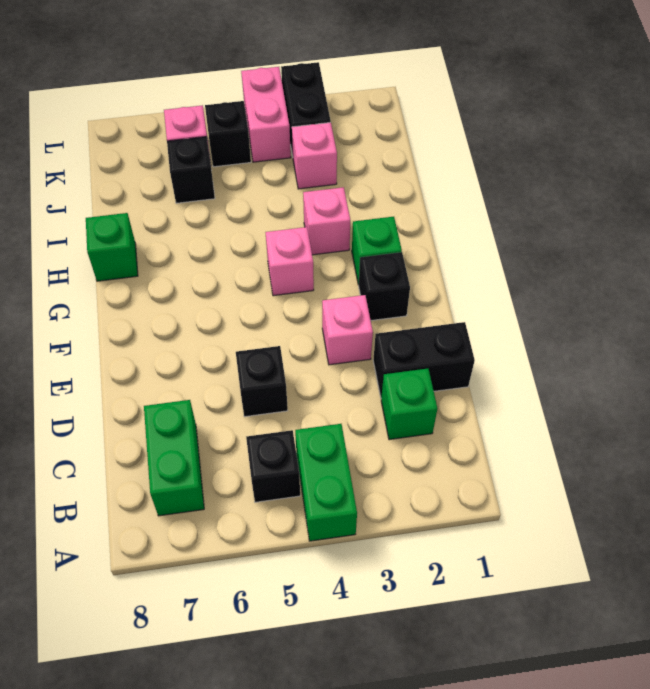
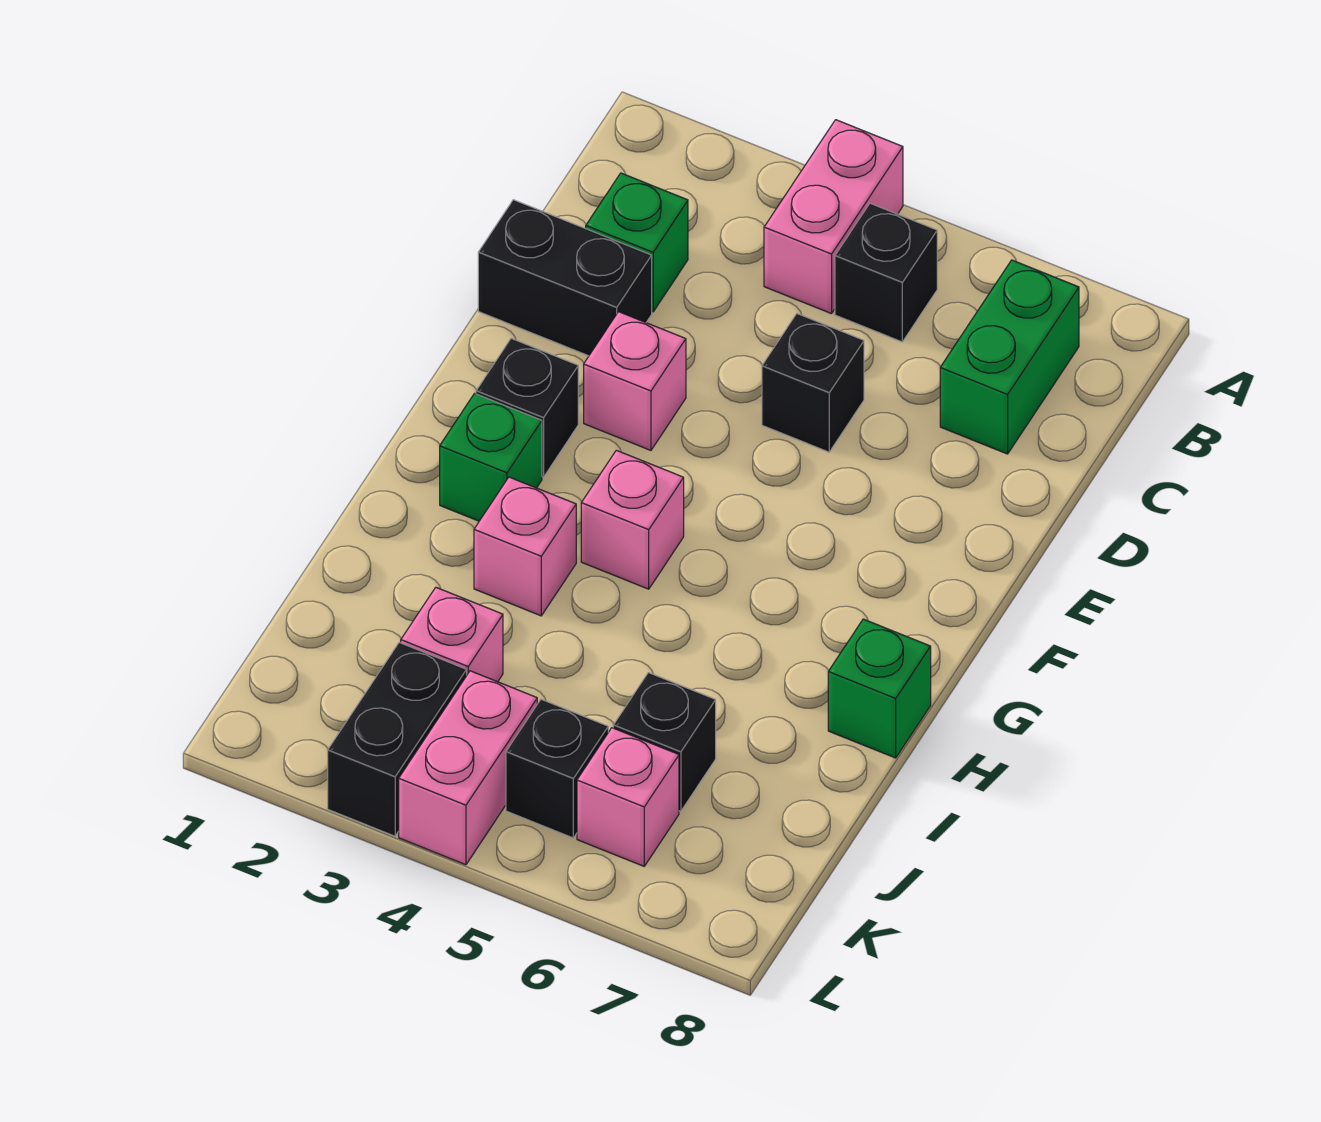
green 1x2 brick [295,424,357,541] -> pink 1x2 brick [764,120,903,314]

